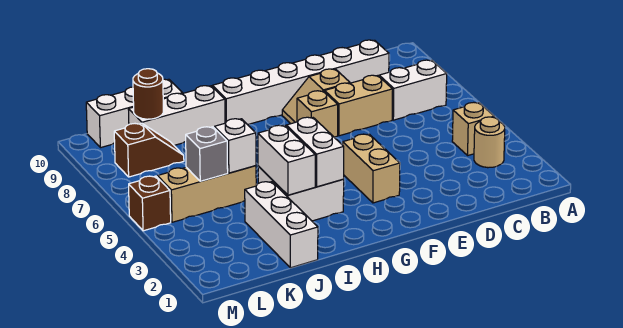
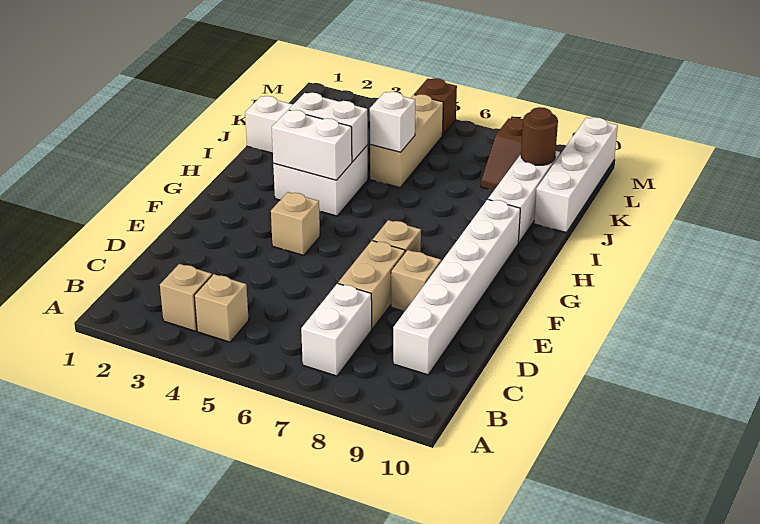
tan 1x1 round brick [474,117,505,168] -> tan 1x1 brick [160,264,212,331]
tan 1x2 brick [343,134,400,203] -> tan 1x1 brick [271,192,320,255]
white 1x3 brick [86,79,183,148] -> white 1x4 brick [534,117,618,233]
grey 1x1 brick [186,127,228,181] -> none

